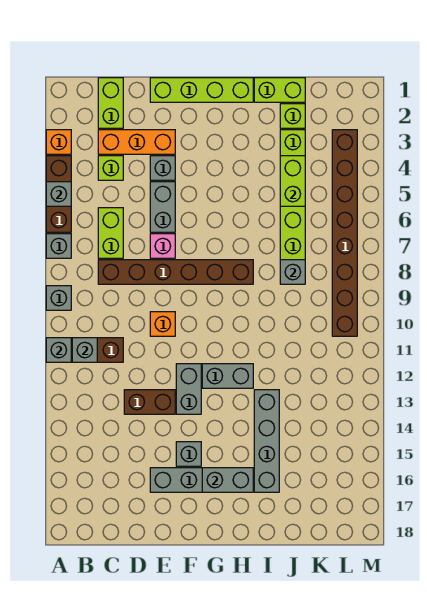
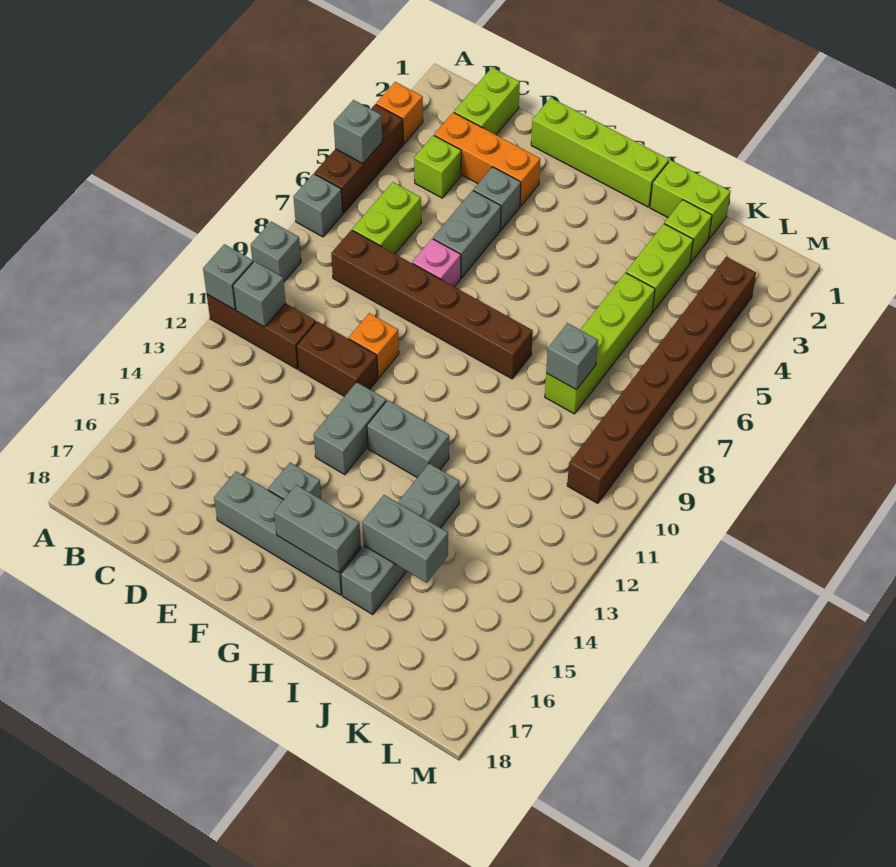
brown 1x2 brick [124,390,175,414] -> brown 1x2 brick moved to [297,321,378,397]
none -> grey 1x2 brick [362,495,448,583]
lime 1x2 brick [280,156,305,206] -> none

